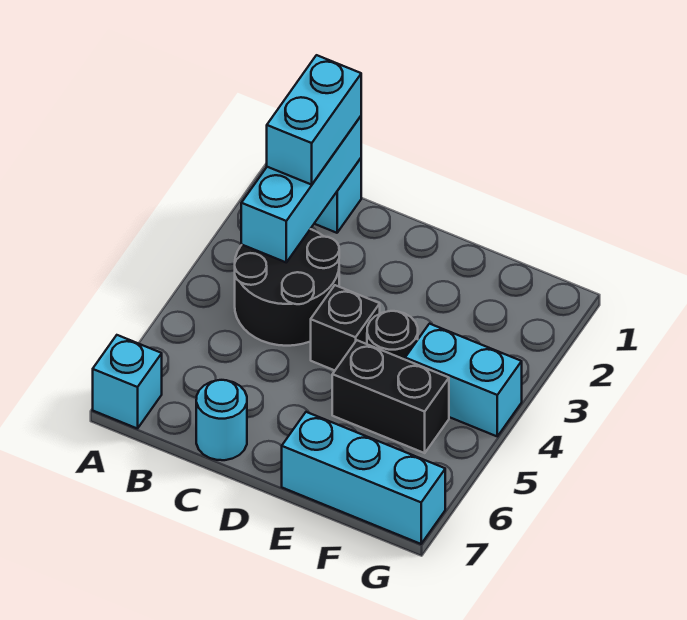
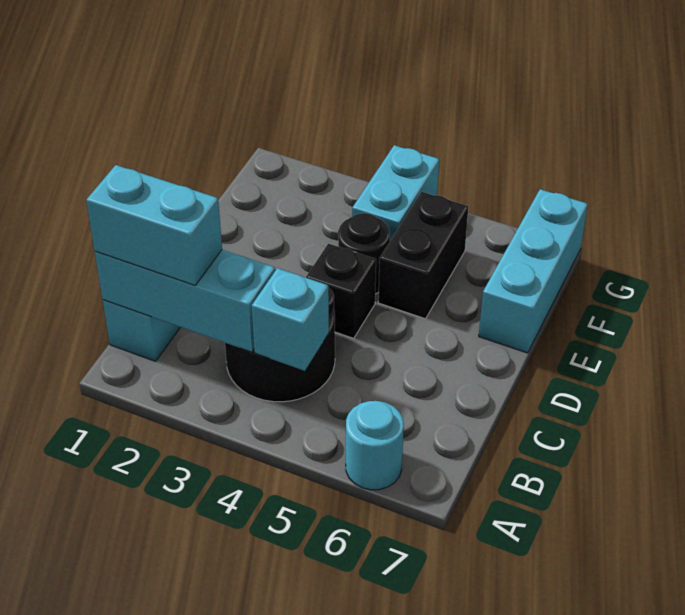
cyan 1x1 brick [93,335,162,429] -> cyan 1x1 brick moved to [252,268,329,371]
cyan 1x1 round brick [196,380,247,460] -> cyan 1x1 round brick moved to [346,401,404,490]

